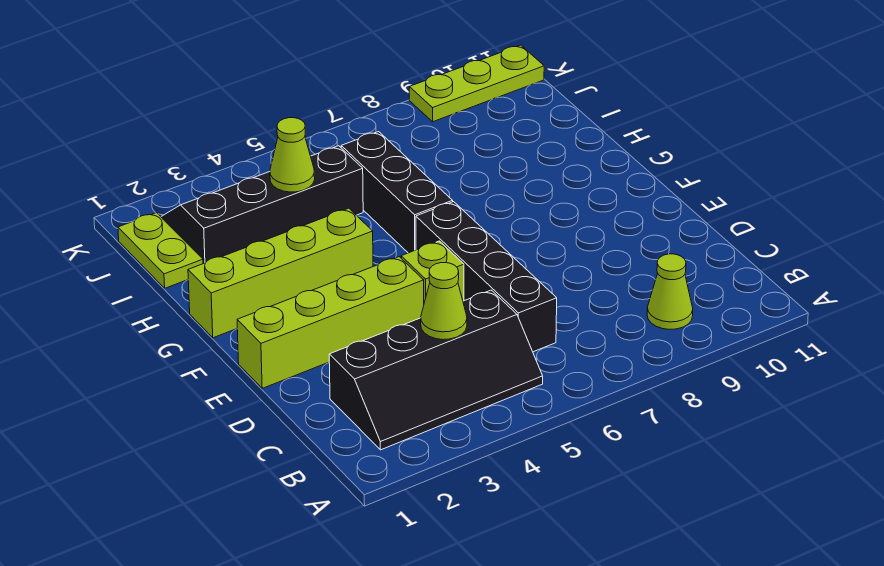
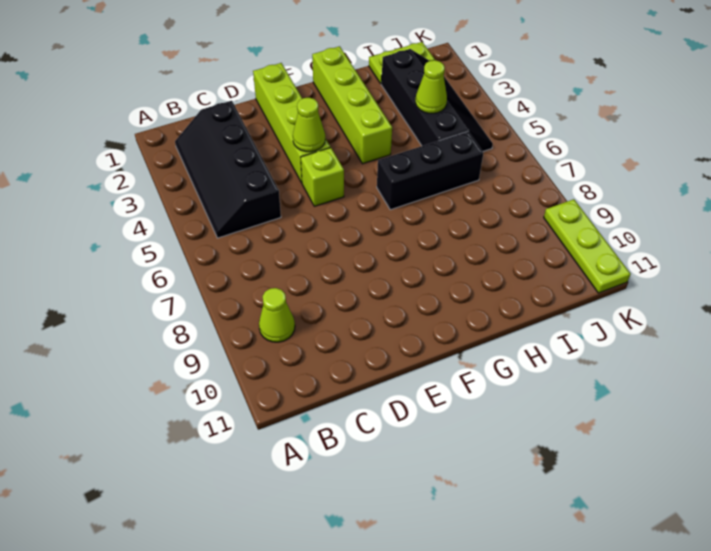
lime 1x1 cone [421,263,467,340] -> lime 1x1 cone moved to [293,98,325,152]
black 1x4 brick [416,202,557,352] -> none

